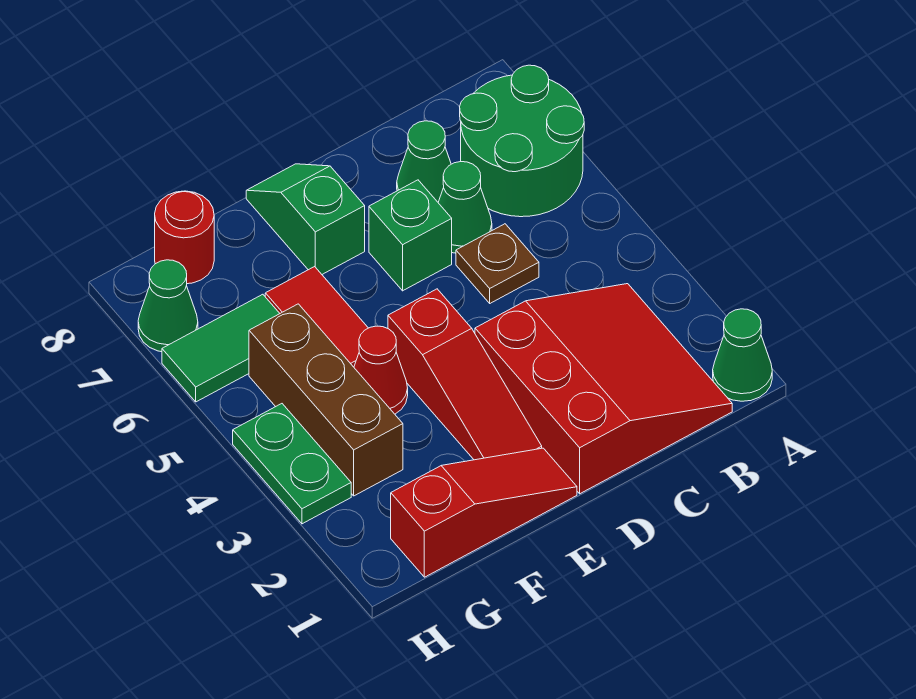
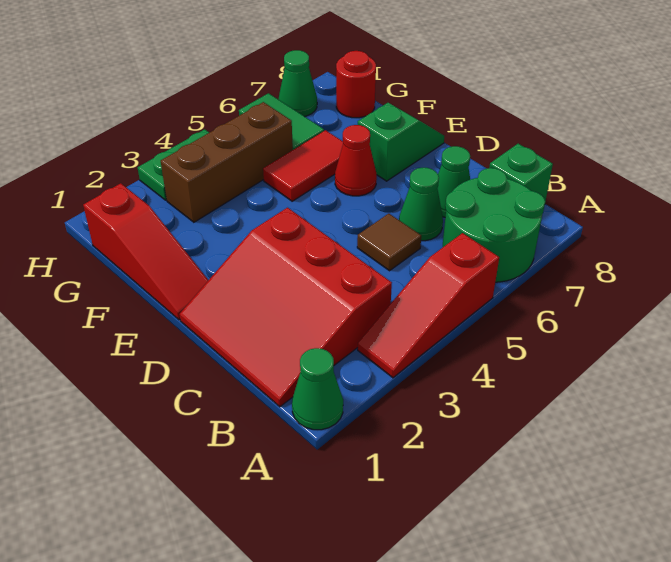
red 3x3 slope [475,284,732,494] -> red 3x3 slope turned to [179,208,392,407]
brown 1x1 plate [456,224,539,303] -> brown 1x1 tile [357,214,421,271]
green 1x1 brick [369,180,452,291] -> green 1x1 brick moved to [489,144,553,201]
red 1x3 slope [388,289,542,460] -> red 1x3 slope moved to [358,233,499,378]
red 1x1 cone [354,326,408,414] -> red 1x1 cone moved to [335,125,377,196]

